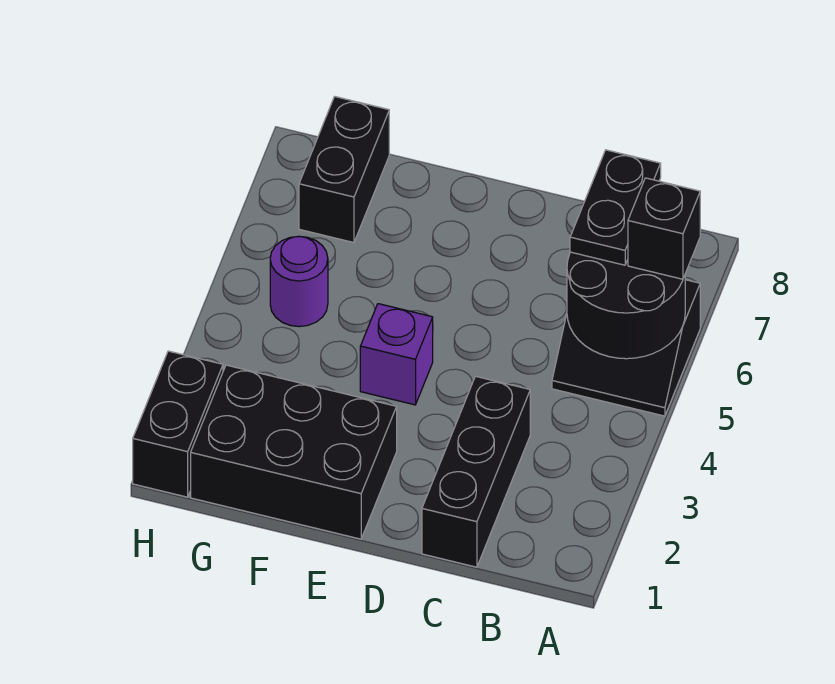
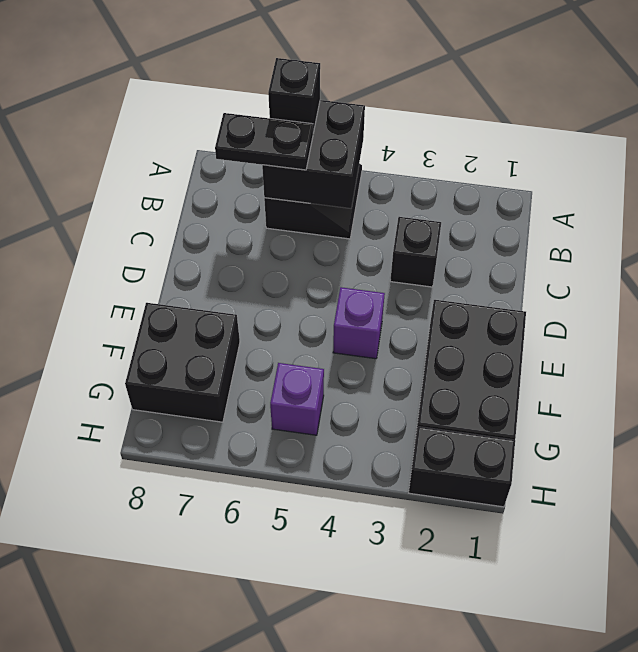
black 2x2 round brick [567,252,685,359] -> black 2x2 brick [262,100,365,208]
black 1x3 brick [422,376,530,567] -> black 1x1 brick [390,217,441,287]
purple 1x1 round brick [270,236,328,327] -> purple 1x1 brick [270,363,324,435]
black 1x2 brick [299,97,389,243] -> black 2x2 brick [125,303,240,422]

